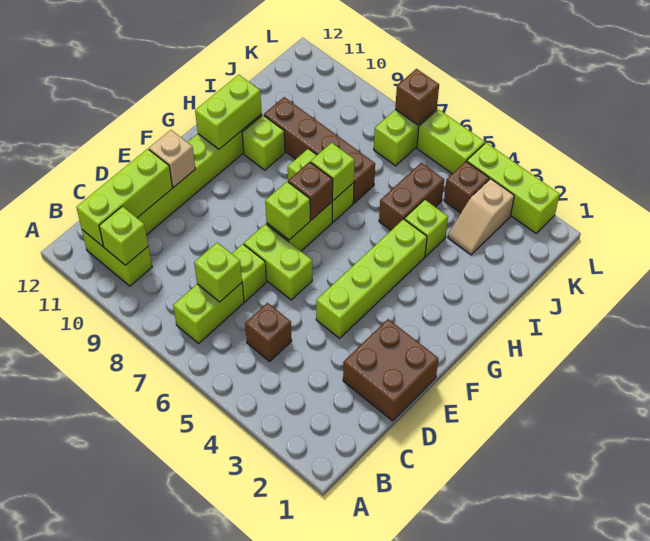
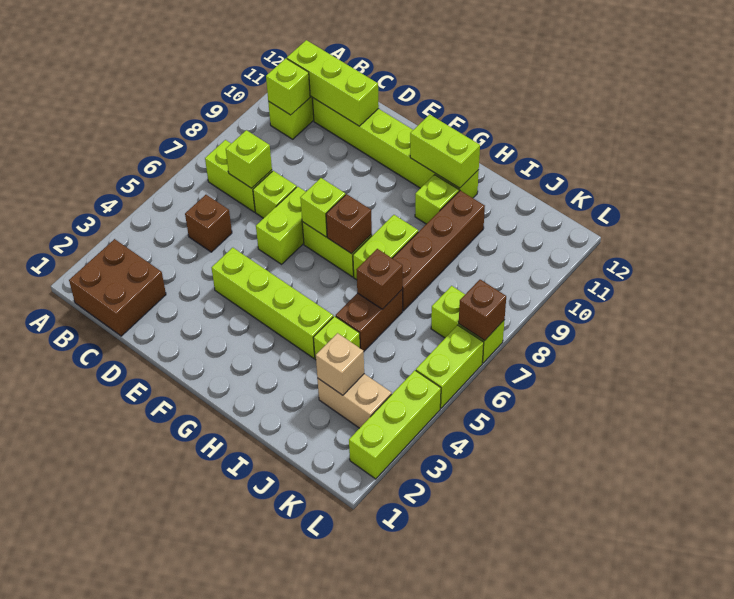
brown 2x2 brick [343,319,439,421] -> brown 2x2 brick moved to [69,239,166,336]
tan 1x1 brick [149,130,195,187] -> tan 1x1 brick moved to [316,333,364,395]
lime 1x1 brick [311,143,355,200] -> none
brown 1x2 brick [379,163,444,230] -> brown 1x2 brick turned to [336,289,403,351]
tan 1x2 slope [448,179,514,255] -> tan 1x2 brick [317,374,392,428]
brown 1x1 brick [444,161,489,213] -> brown 1x1 brick moved to [356,249,403,309]

